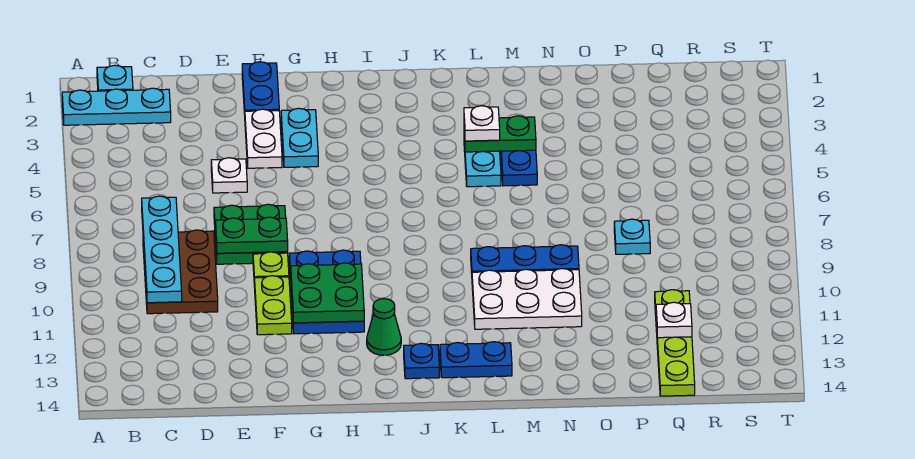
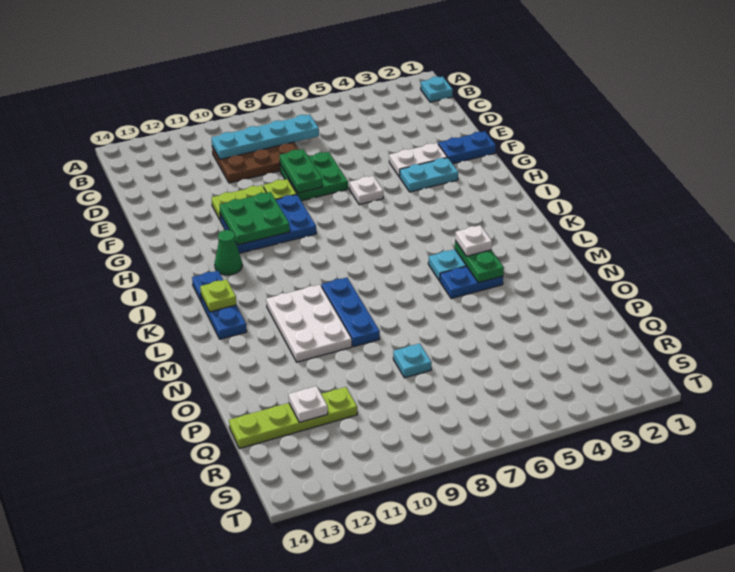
cyan 1x3 plate [62,88,171,125] -> none
white 1x1 plate [211,158,247,193] -> white 1x1 plate moved to [350,176,383,205]
none -> lime 1x1 plate [200,279,236,312]

